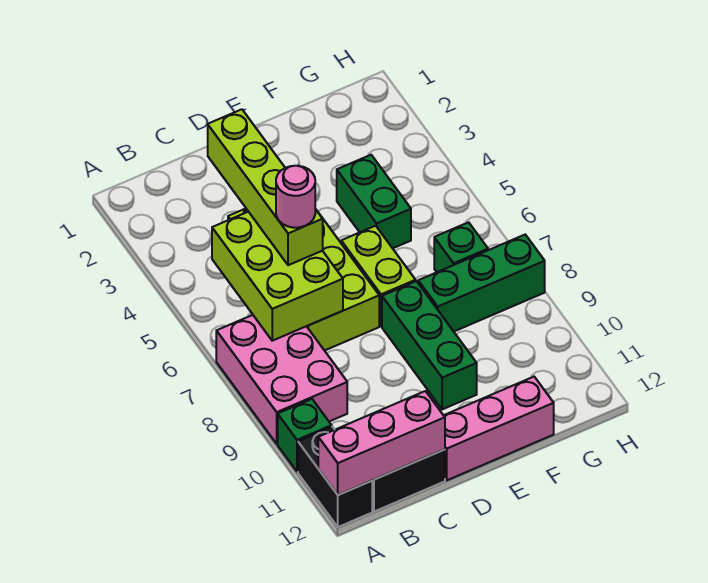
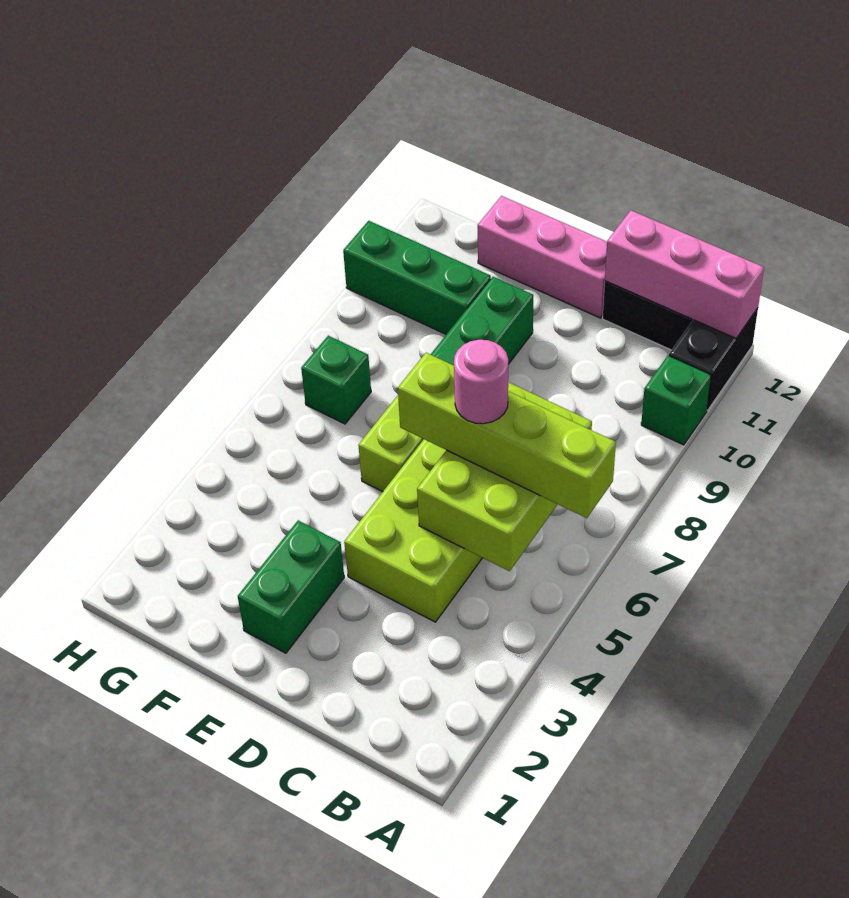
pink 2x3 brick [216,315,347,444] -> none
lime 1x4 brick [208,109,323,265] -> lime 1x4 brick turned to [398,353,616,518]
green 1x2 brick [337,155,411,248] -> green 1x2 brick moved to [238,520,344,653]
green 1x3 brick [418,235,545,331] -> green 1x3 brick moved to [343,221,491,334]

